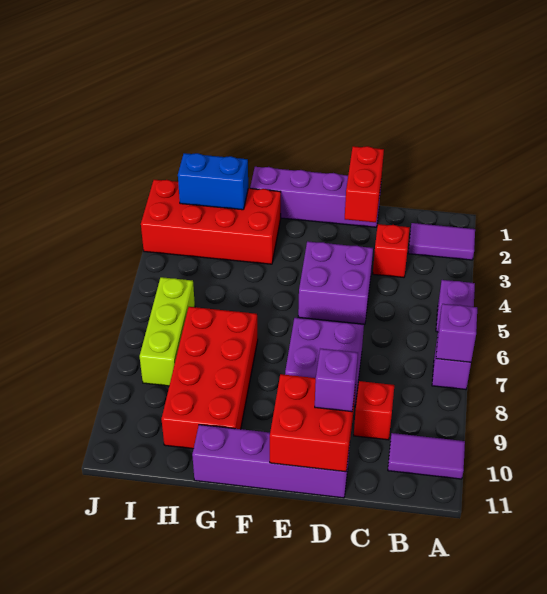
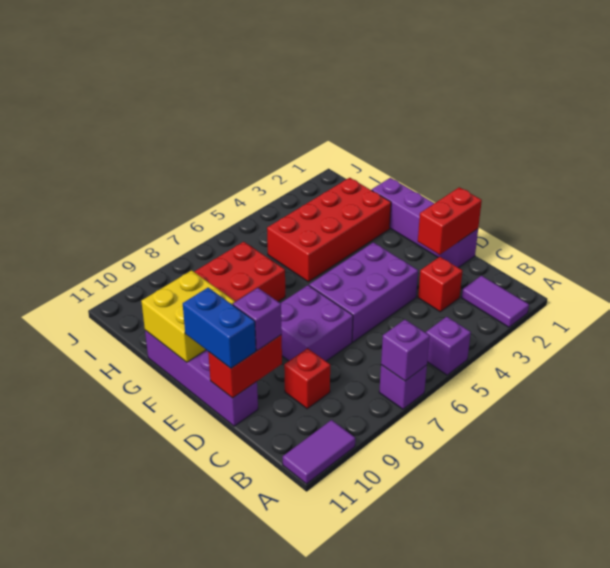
purple 1x2 tile [388,433,465,479] -> purple 1x2 tile turned to [283,420,355,484]
purple 2x2 brick [298,241,373,324] -> purple 2x3 brick [309,242,418,342]
red 2x2 brick [270,374,356,472] -> red 1x2 brick [208,335,282,398]
none -> yellow 2x2 brick [141,270,235,362]
red 2x4 brick [141,180,281,264] -> red 2x4 brick turned to [267,178,391,282]
blue 1x2 brick [178,153,248,210] -> blue 1x2 brick moved to [183,288,256,368]
lime 1x3 brick [140,277,195,386] -> none

